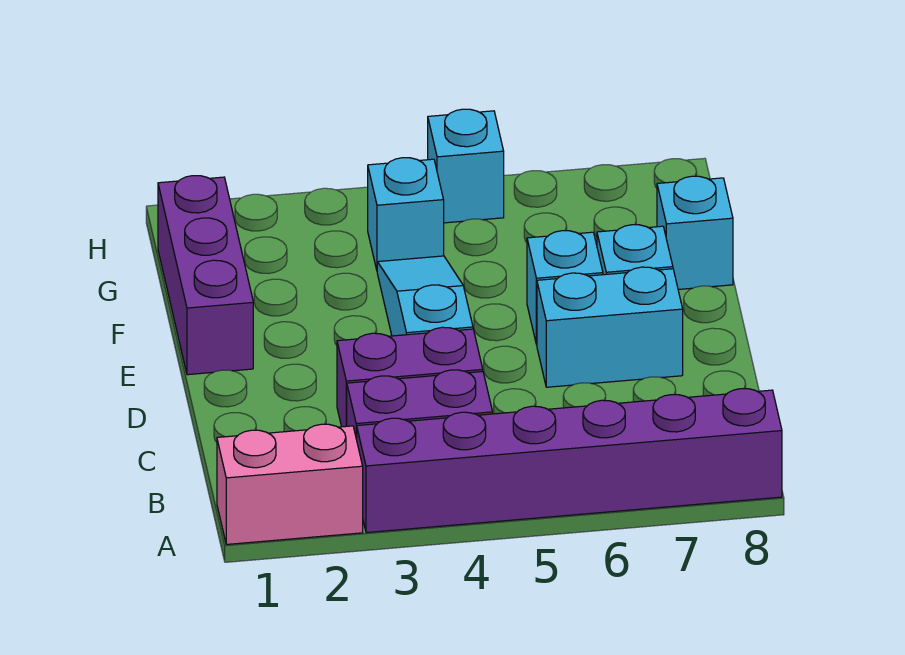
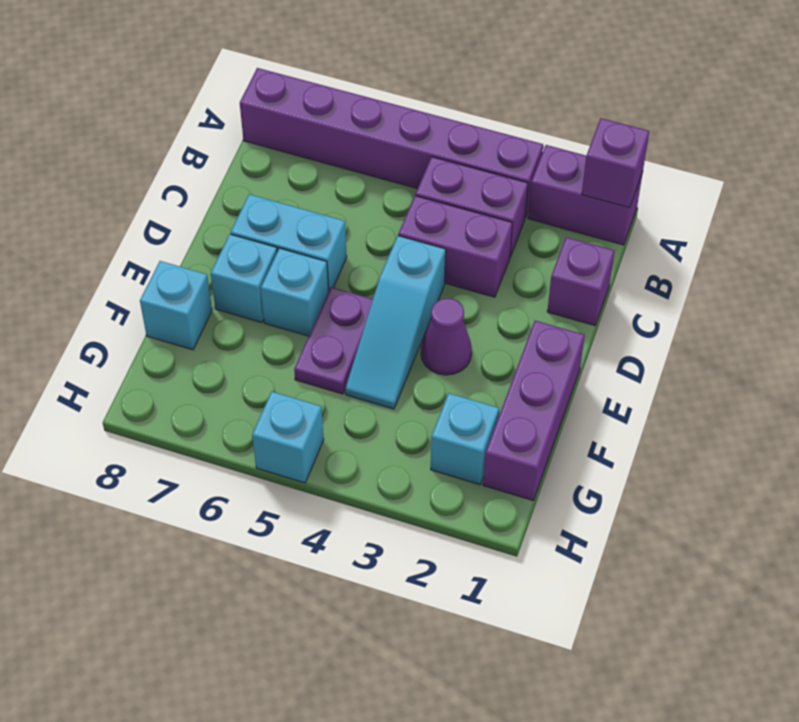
pink 1x2 brick [217,424,363,544] -> purple 1x2 brick [528,145,643,245]
none -> purple 1x1 brick [582,118,649,208]
none -> purple 1x1 brick [547,237,614,325]
none -> purple 1x1 cone [421,298,472,375]
none -> purple 1x2 plate [294,287,373,394]
cyan 1x1 brick [368,158,444,270] -> cyan 1x1 brick moved to [431,393,499,485]

